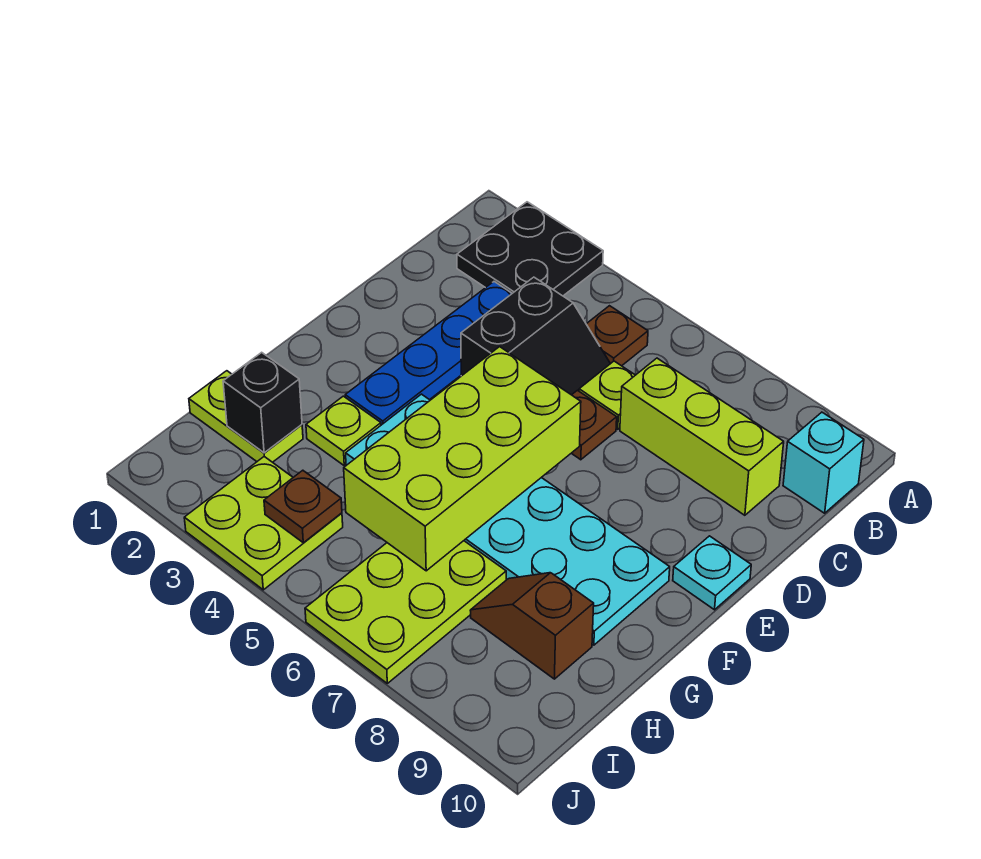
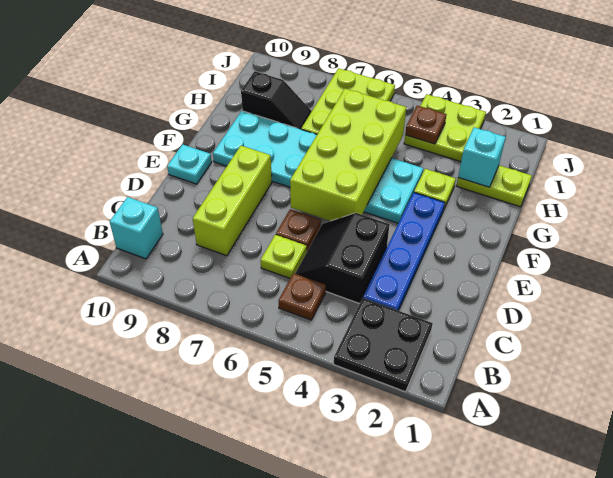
lime 1x3 brick [620,358,784,515] -> lime 1x3 brick turned to [193,146,272,256]
black 1x1 brick [223,352,302,453] -> cyan 1x1 brick [458,127,506,187]
brown 1x2 slope [470,573,594,679] -> black 1x2 slope [241,71,312,129]

